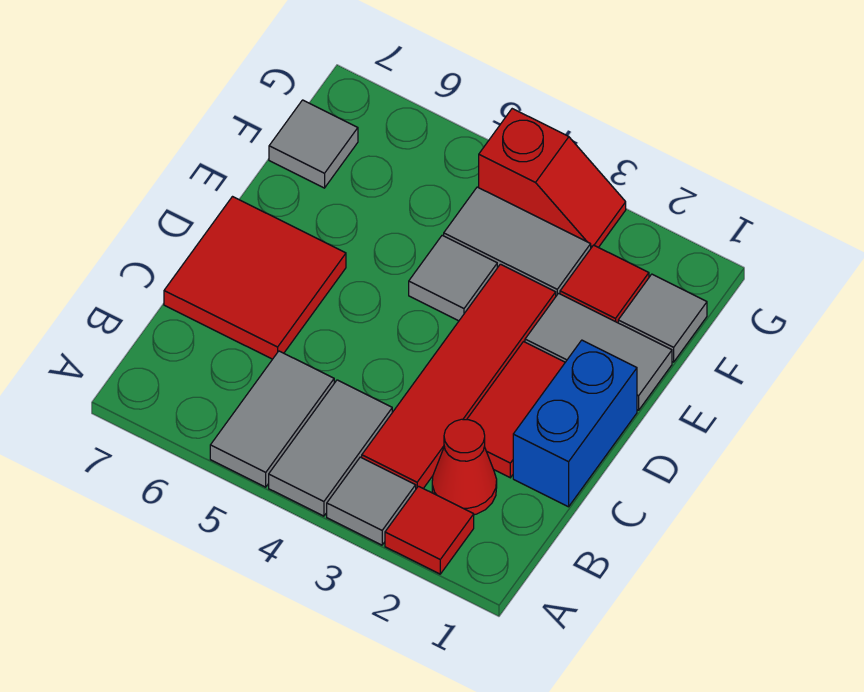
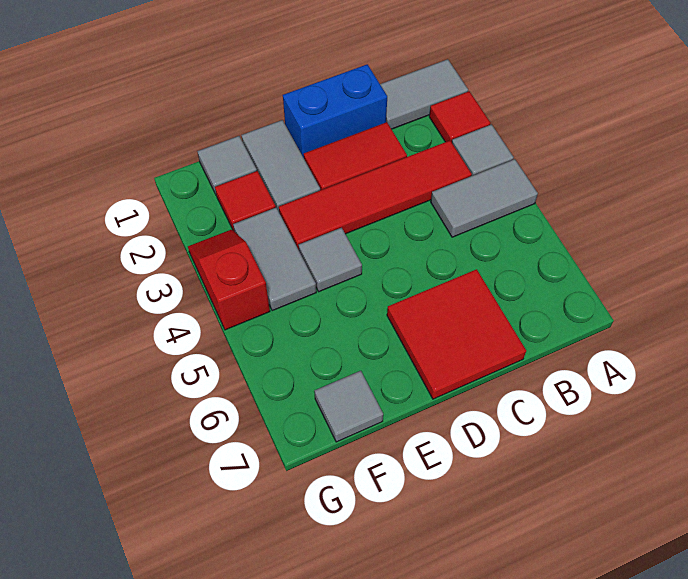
grey 1x2 tile [210,351,334,487] -> grey 1x2 tile moved to [380,59,468,129]
red 1x1 cone [432,419,497,515] -> none

